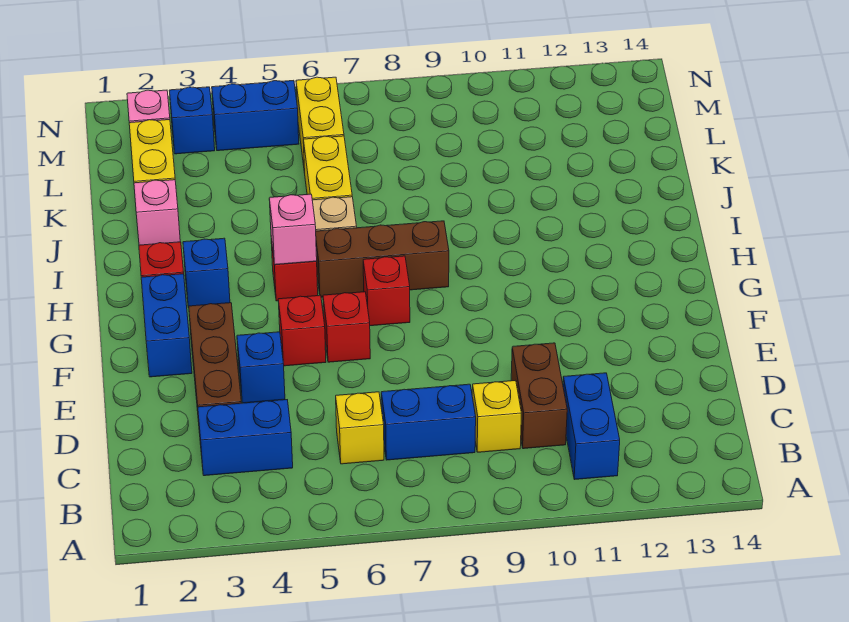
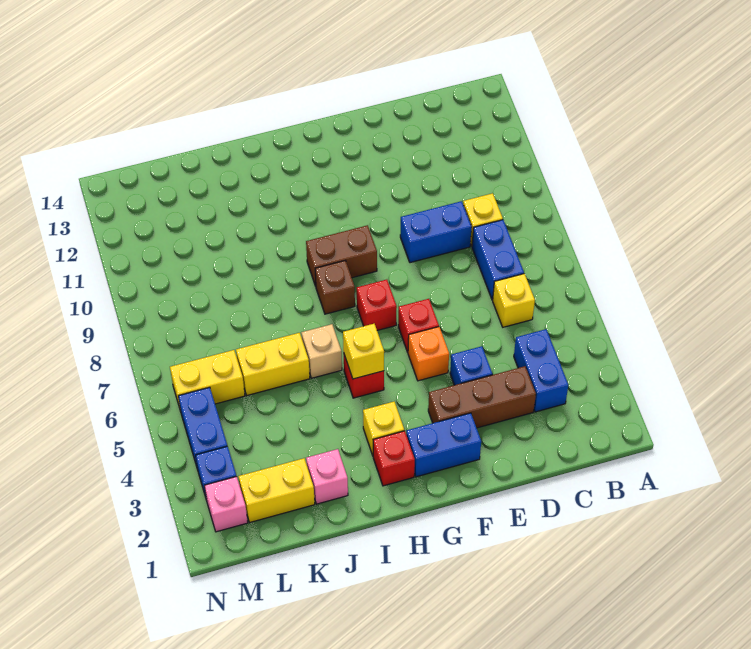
blue 1x2 brick [563,373,620,480] -> blue 1x2 brick moved to [400,201,471,263]
brown 1x2 brick [511,343,567,449] -> brown 1x2 brick moved to [306,225,377,286]
red 1x1 brick [278,295,326,366] -> orange 1x1 brick [408,327,449,381]
blue 1x1 brick [183,238,230,308] -> yellow 1x1 brick [363,402,404,455]
pink 1x1 brick [269,194,317,265] -> yellow 1x1 brick [343,324,384,379]
brown 1x3 brick [316,221,449,297] -> brown 1x1 brick [315,261,355,314]

